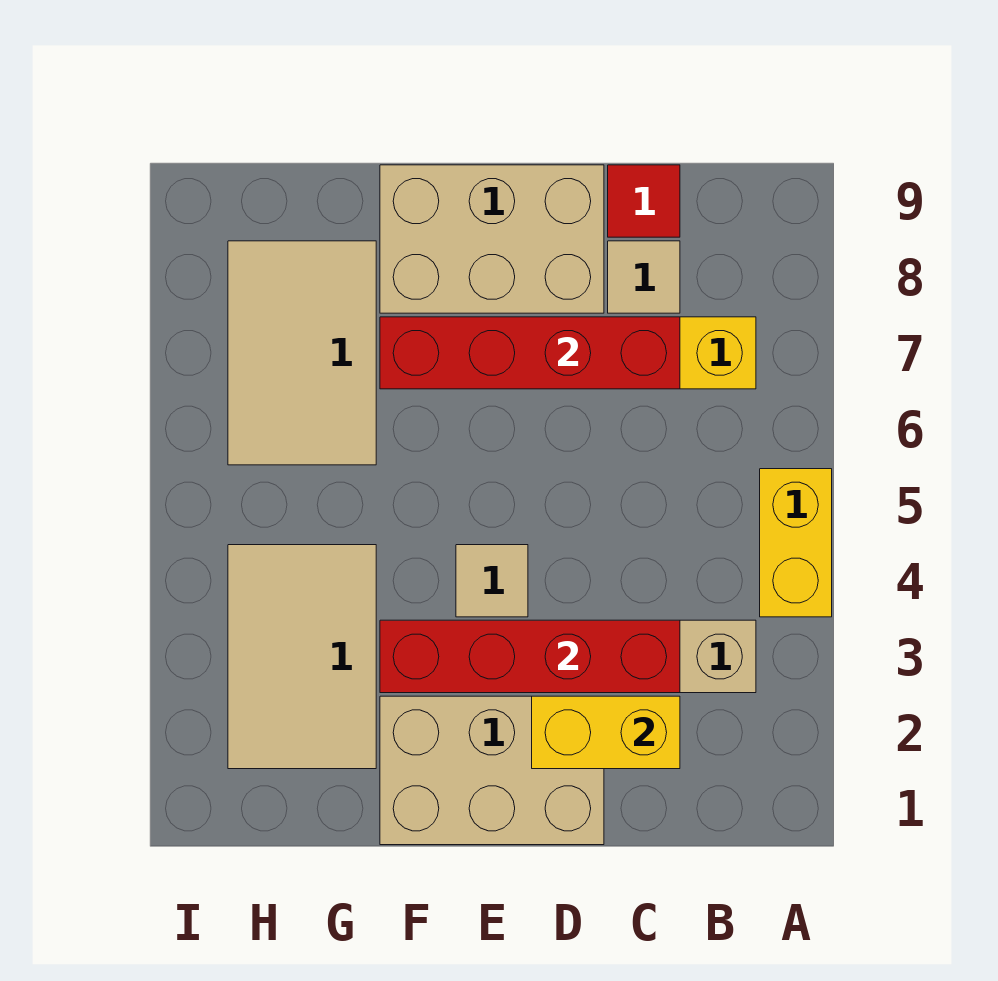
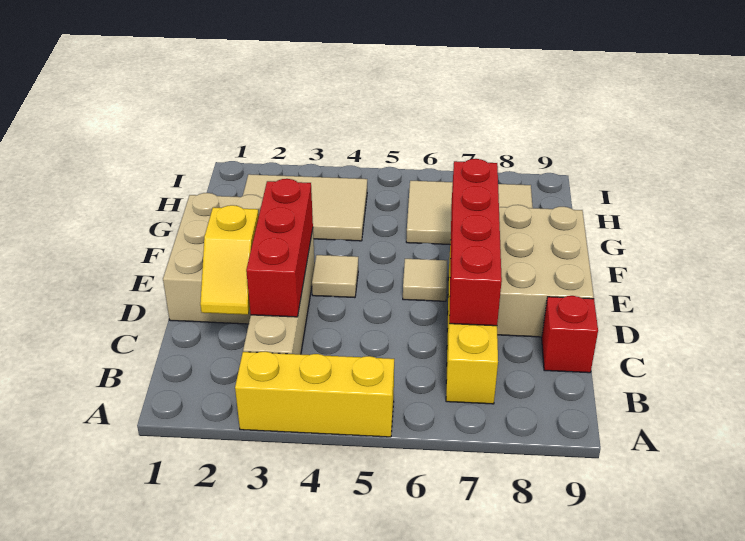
yellow 1x2 brick [760,469,832,617] -> yellow 1x3 brick [235,352,394,437]
yellow 1x2 brick [532,696,680,769] -> yellow 1x2 slope [200,205,259,315]
red 1x4 brick [380,620,680,693] -> red 1x3 brick [246,179,313,317]
tan 1x1 tile [608,241,680,313] -> tan 1x1 tile moved to [403,259,447,301]
red 1x1 tile [608,165,680,237] -> red 1x1 brick [542,296,598,373]

